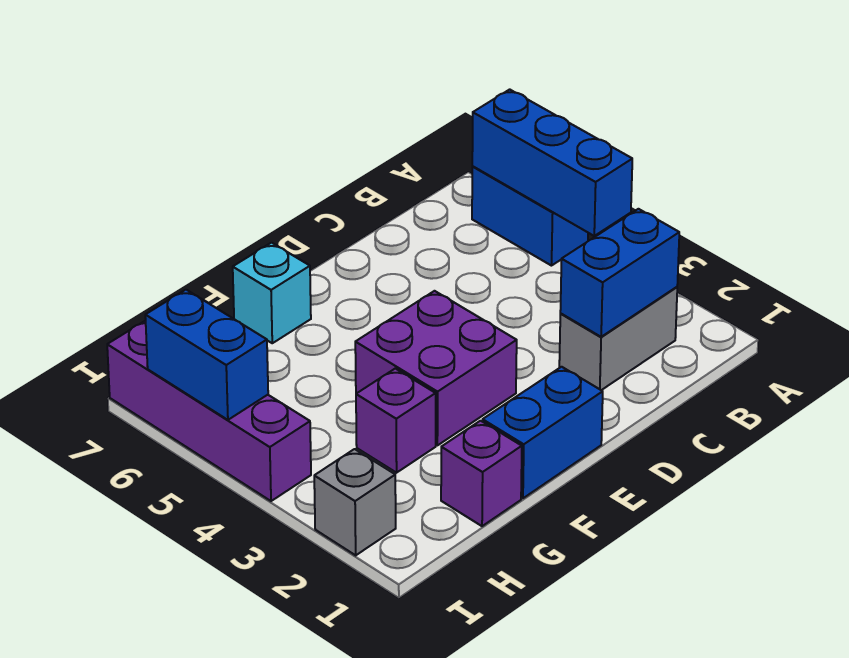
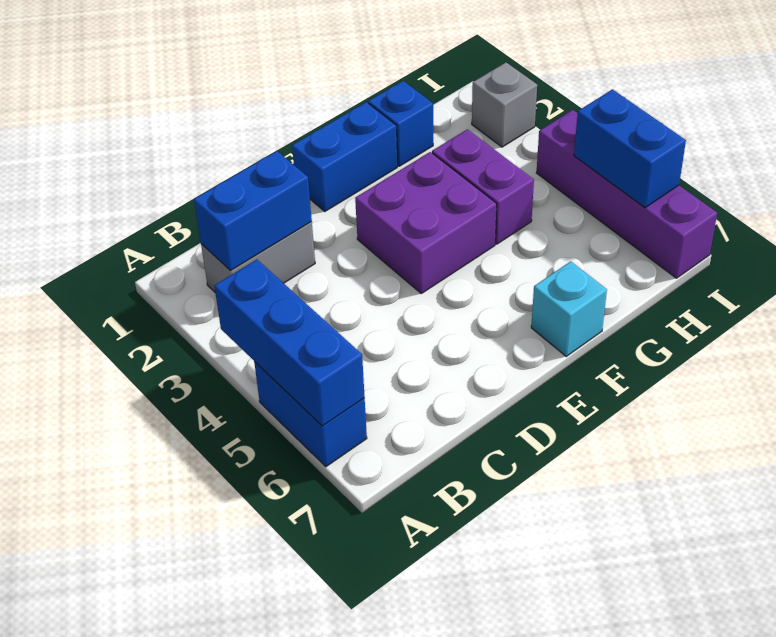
purple 1x1 brick [441,421,522,526] -> blue 1x1 brick [368,81,433,166]
purple 1x1 brick [356,369,436,473] -> purple 1x2 brick [432,129,534,244]

